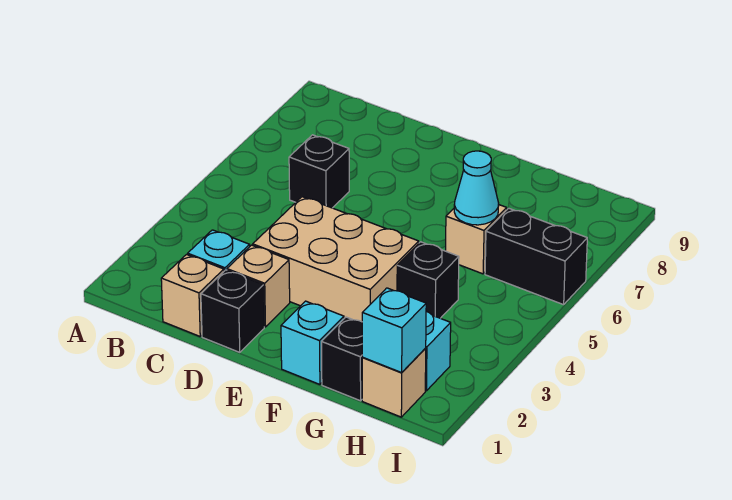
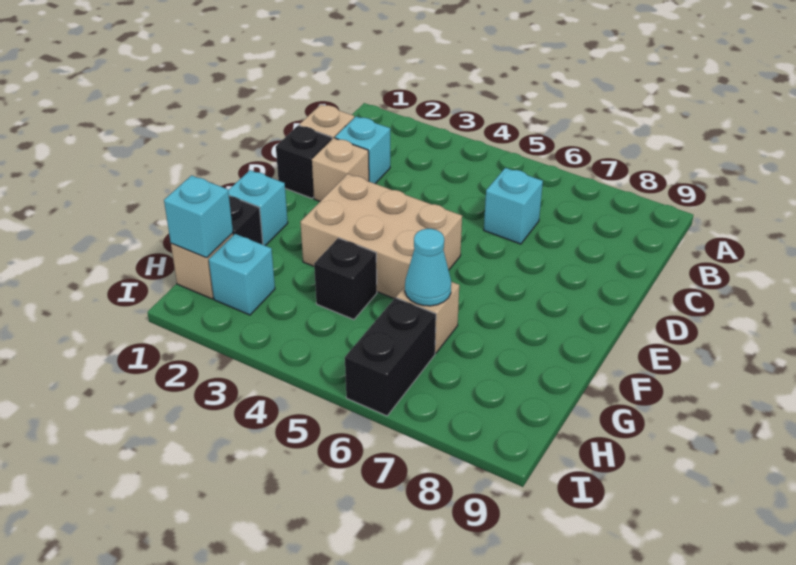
black 1x1 brick [289,135,349,208] -> cyan 1x1 brick [484,168,543,244]
tan 2x3 brick [253,197,419,322] -> tan 2x3 brick turned to [300,174,462,298]

